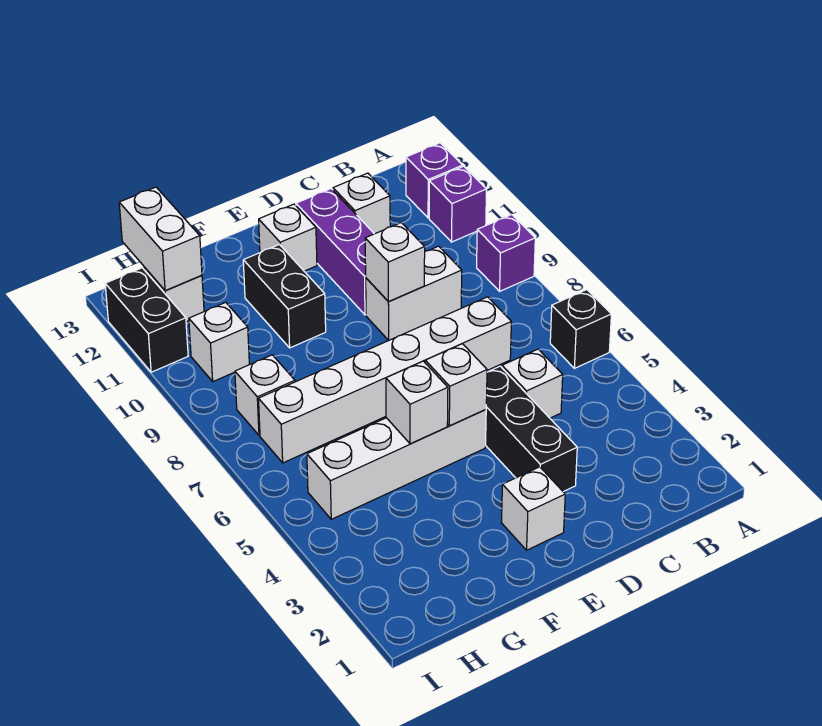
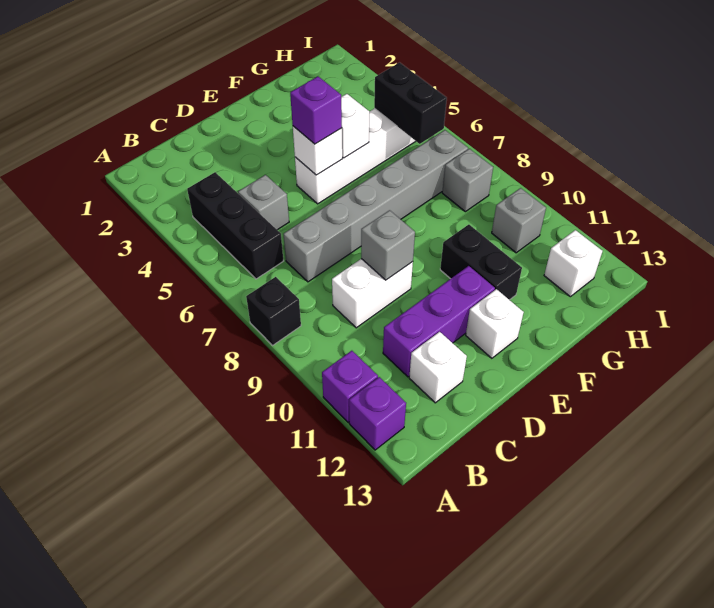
black 1x1 brick [550,290,611,368] -> black 1x1 brick moved to [246,277,301,345]
purple 1x1 brick [477,215,535,291] -> purple 1x1 brick moved to [290,77,342,144]
white 1x1 brick [502,349,563,418] -> grey 1x1 brick [238,175,289,230]
white 1x6 brick [259,297,511,463] -> grey 1x6 brick [284,130,468,282]
black 1x3 brick [486,366,577,492] -> black 1x3 brick moved to [187,172,284,279]
white 1x1 brick [365,223,425,302] -> grey 1x1 brick [361,210,415,280]
purple 1x3 brick [296,189,374,315] -> purple 1x3 brick turned to [383,266,495,377]
white 1x1 brick [501,467,565,550] -> none
white 1x1 brick [235,355,295,435] -> grey 1x1 brick [442,149,493,212]
white 1x1 brick [189,302,249,381] -> grey 1x1 brick [492,188,546,253]
white 1x2 brick [119,187,202,291] -> none
black 1x2 brick [105,268,188,372] -> black 1x2 brick moved to [374,63,447,144]

